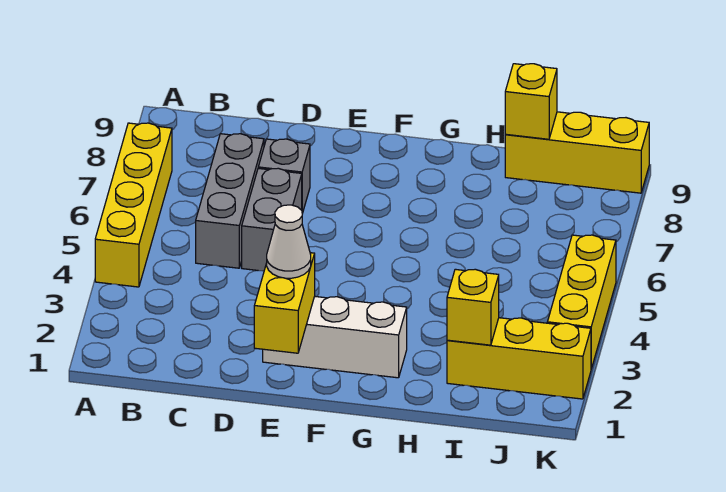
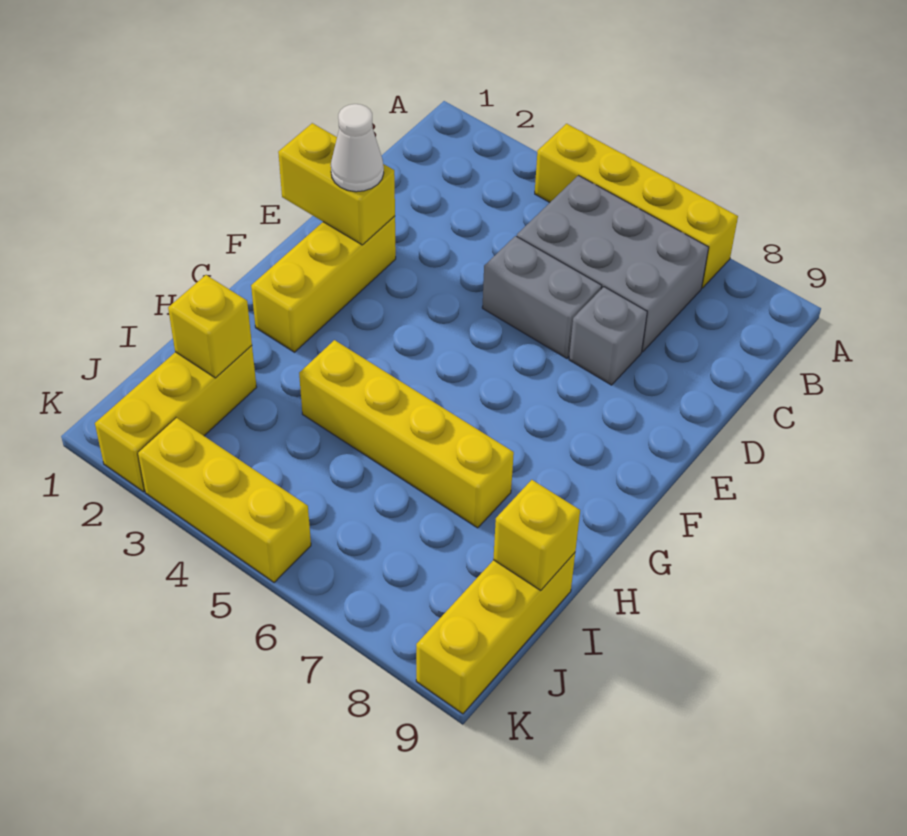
grey 1x3 brick [196,134,264,268] -> grey 2x3 brick [517,176,709,352]
white 1x3 brick [263,296,407,378] -> yellow 1x3 brick [251,216,396,352]
none -> yellow 1x4 brick [299,340,514,528]

